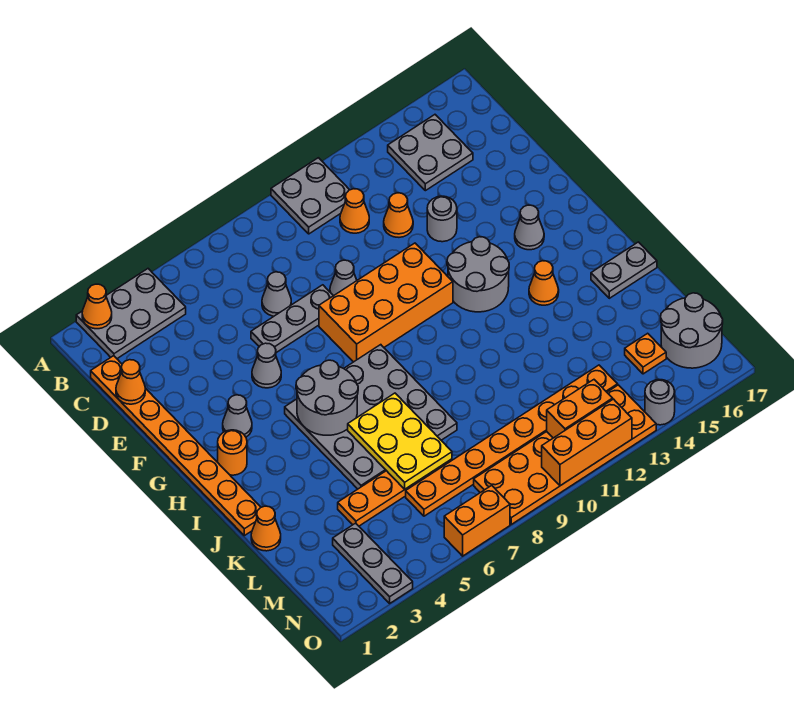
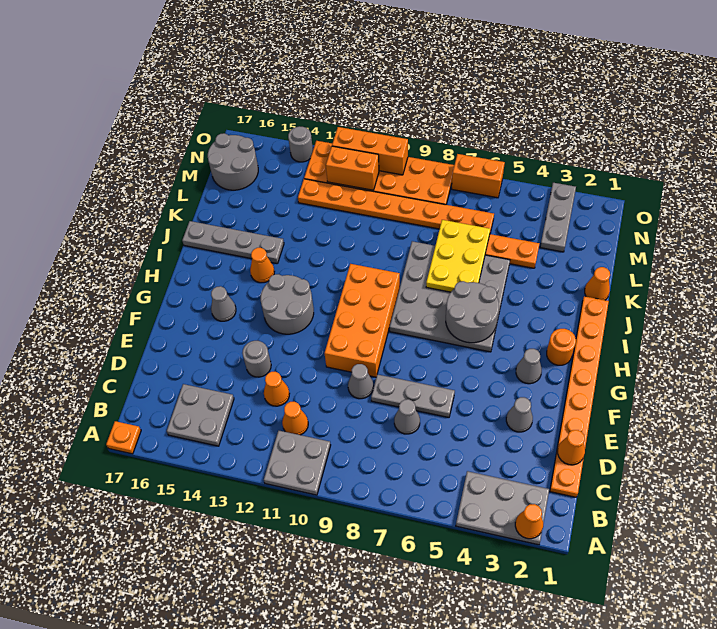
grey 1x1 cone [252,343,281,388] -> grey 1x1 cone moved to [506,397,533,432]
orange 2x4 brick [319,243,453,362] -> orange 2x4 brick turned to [324,264,400,377]
grey 1x2 plate [591,242,657,298] -> grey 1x4 plate [182,221,284,264]
orange 1x1 plate [625,333,666,374] -> orange 1x1 plate moved to [106,421,141,454]

